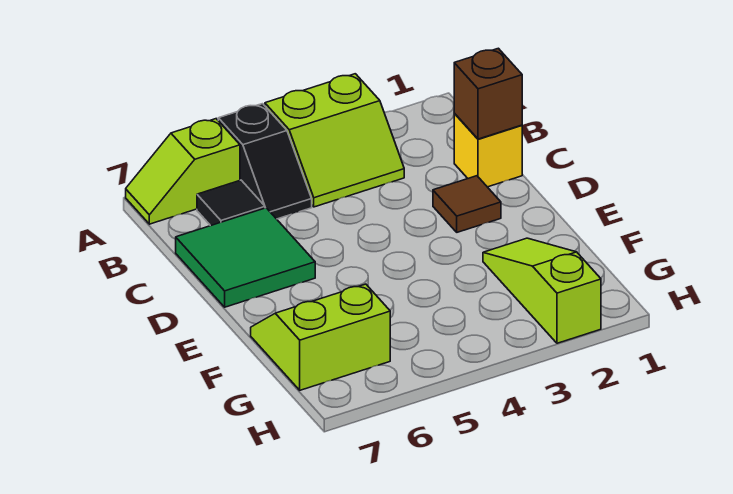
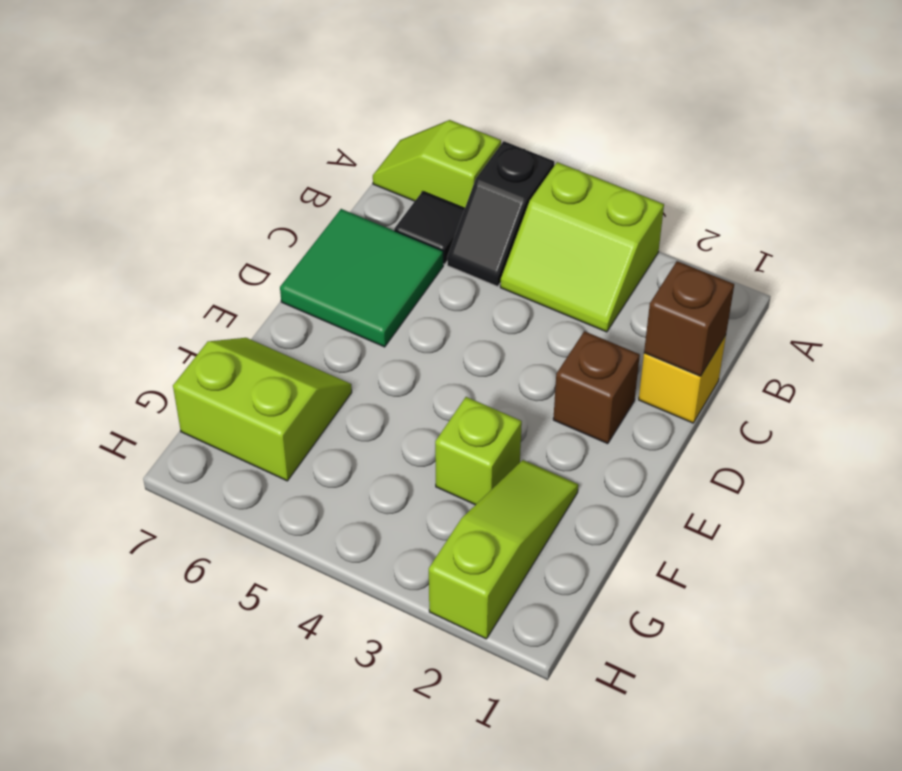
brown 1x1 tile [433,176,501,232] -> brown 1x1 brick [553,331,640,444]
none -> lime 1x1 brick [435,397,522,505]

